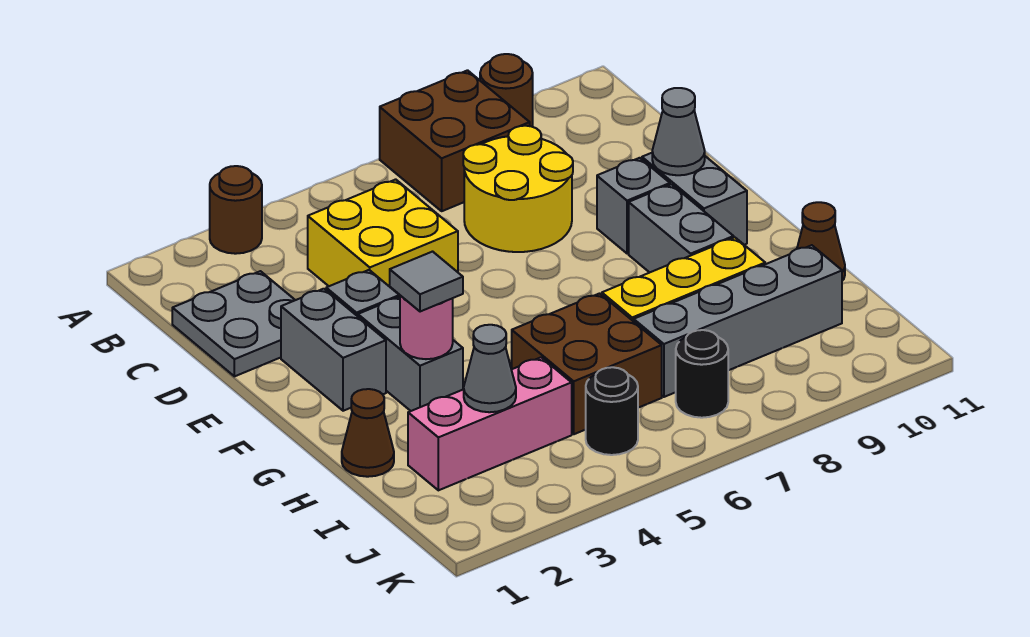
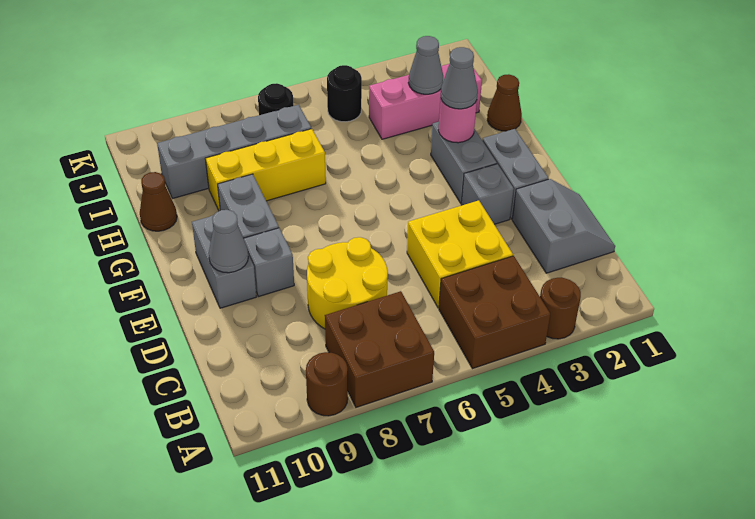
grey 2x2 plate [172,271,295,376] -> grey 2x2 slope [512,179,615,273]
grey 1x1 tile [390,252,463,312] -> grey 1x1 cone [441,47,478,109]
brown 2x2 brick [512,293,662,434] -> brown 2x2 brick moved to [439,256,550,369]

